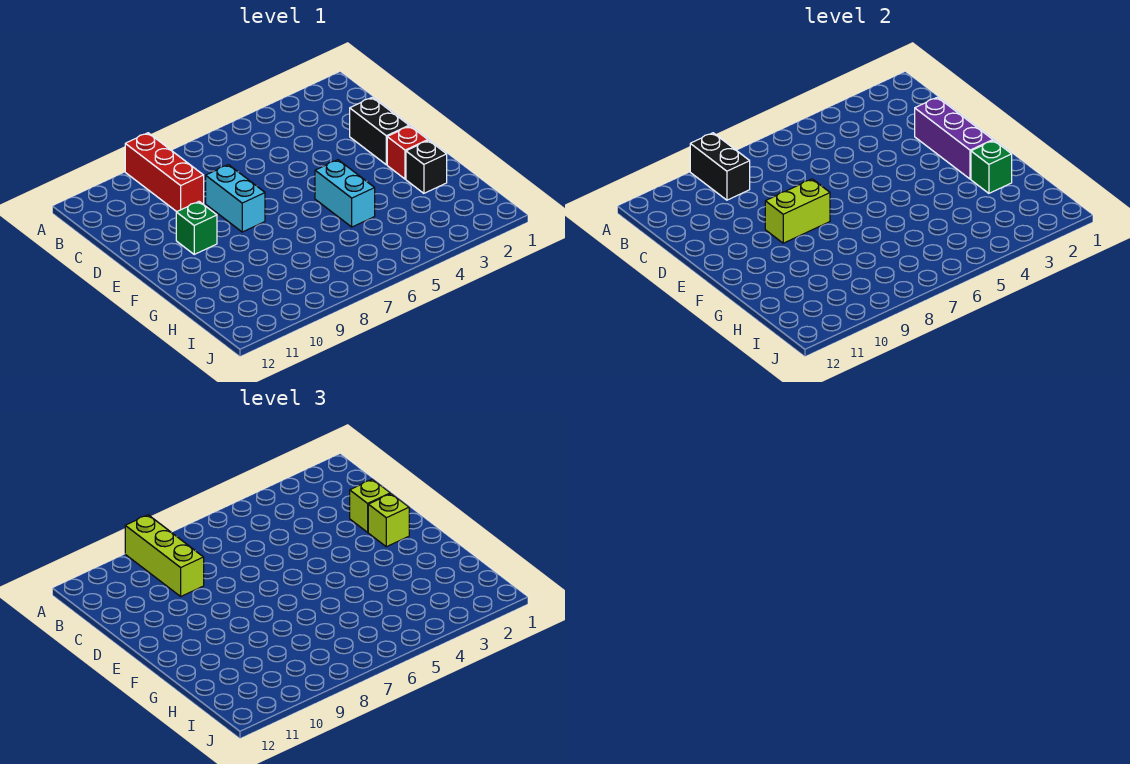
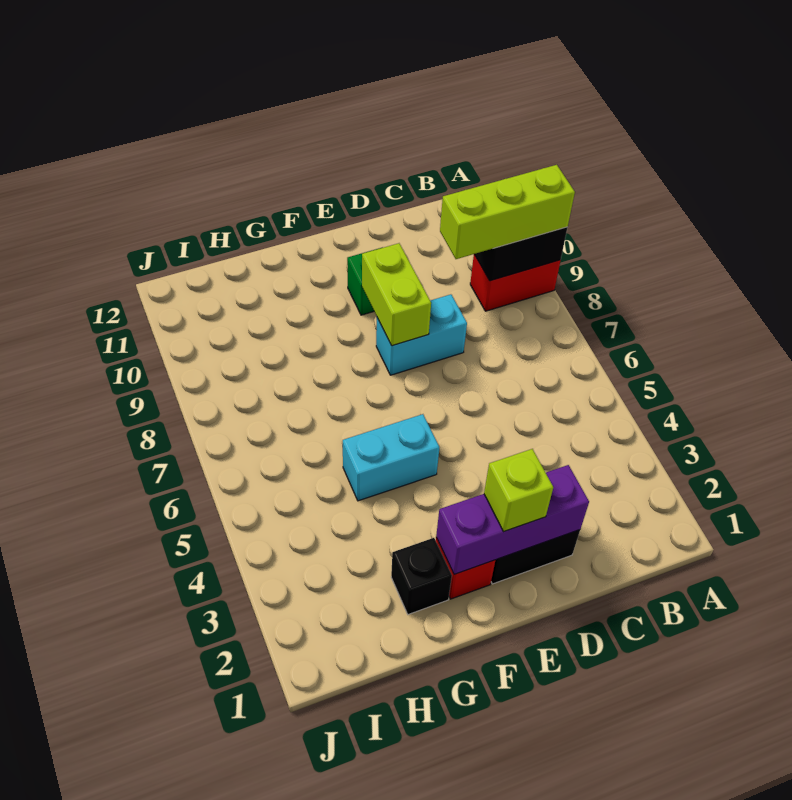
red 1x3 brick [125,133,204,212] -> red 1x2 brick [470,255,561,311]
lime 1x1 brick [350,479,390,532] -> none
green 1x1 brick [971,140,1012,193] -> none

